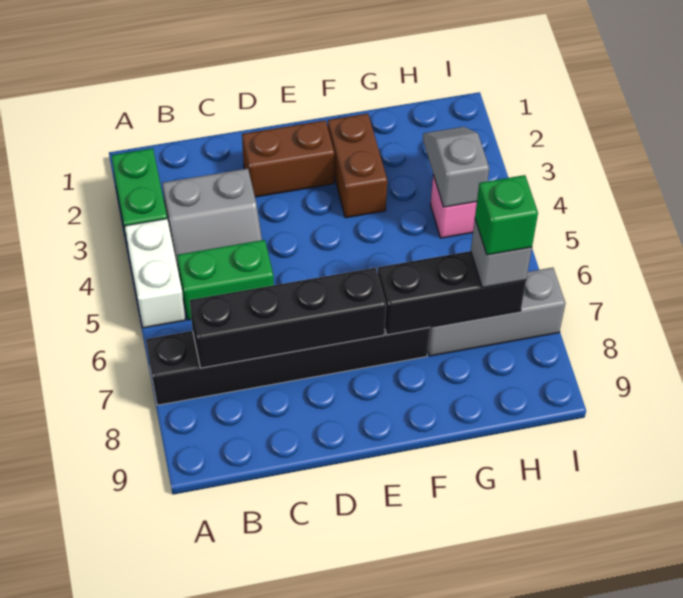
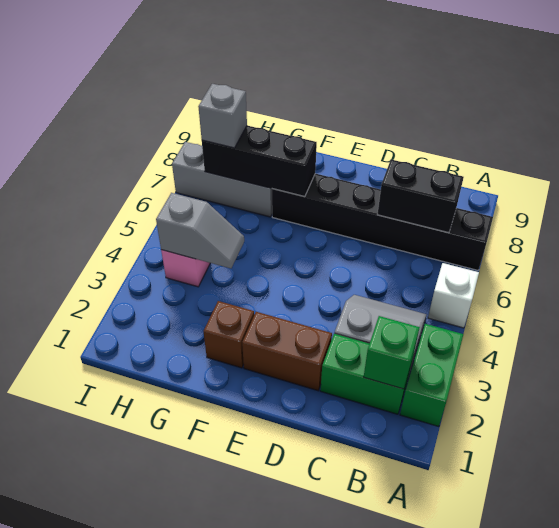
white 1x2 brick [125,219,185,328] -> white 1x1 brick [428,263,479,328]
green 1x2 brick [177,240,274,320] -> green 1x2 brick moved to [320,334,412,414]
black 1x4 brick [190,268,386,368] -> black 1x2 brick [377,160,464,233]
brown 1x2 brick [328,113,387,218] -> brown 1x1 brick [203,301,254,368]
grey 1x2 slope [423,127,489,207] -> grey 1x2 slope turned to [156,193,244,268]
green 1x1 brick [475,175,538,255] -> green 1x1 brick moved to [364,316,420,389]

